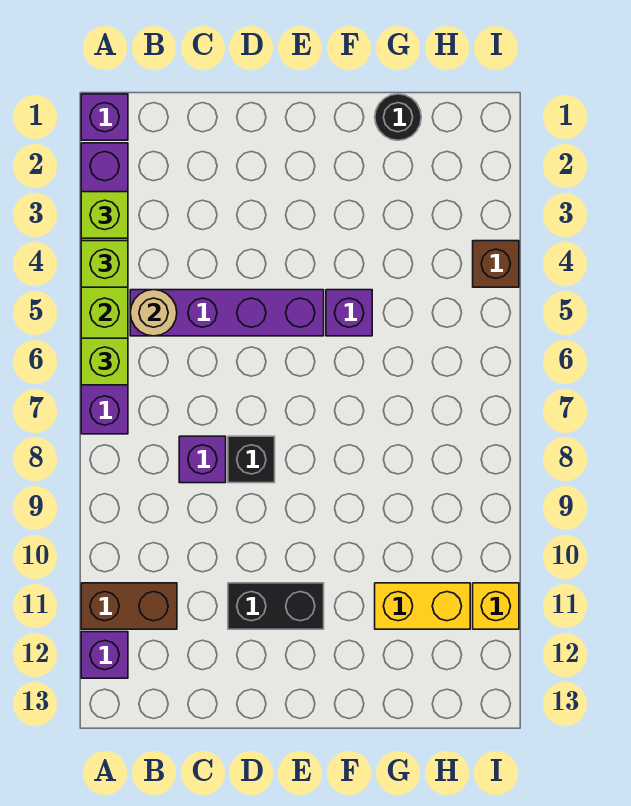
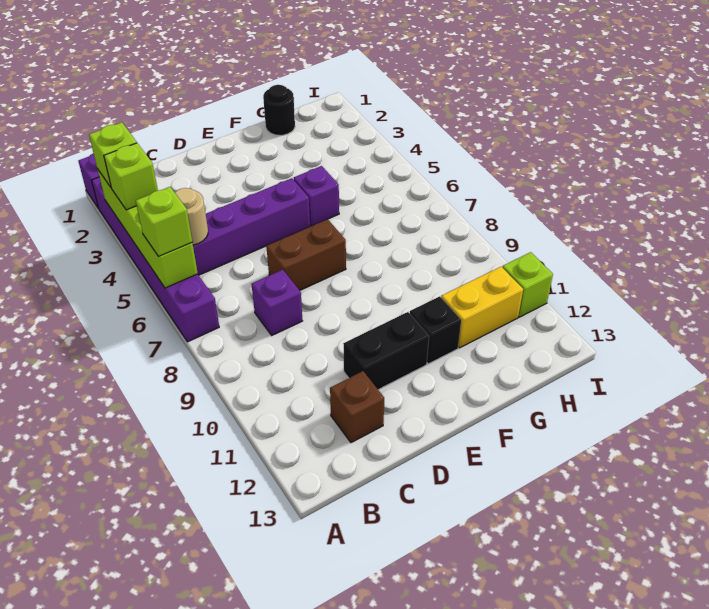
brown 1x2 brick [81,583,177,629] -> brown 1x2 brick moved to [266,219,346,290]
purple 1x1 brick [81,632,128,678] -> none
black 1x1 brick [228,436,275,483] -> black 1x1 brick moved to [410,296,461,364]
brown 1x1 brick [473,241,519,287] -> brown 1x1 brick moved to [330,371,384,443]
yellow 1x1 brick [473,583,519,629] -> lime 1x1 brick [502,252,553,317]

